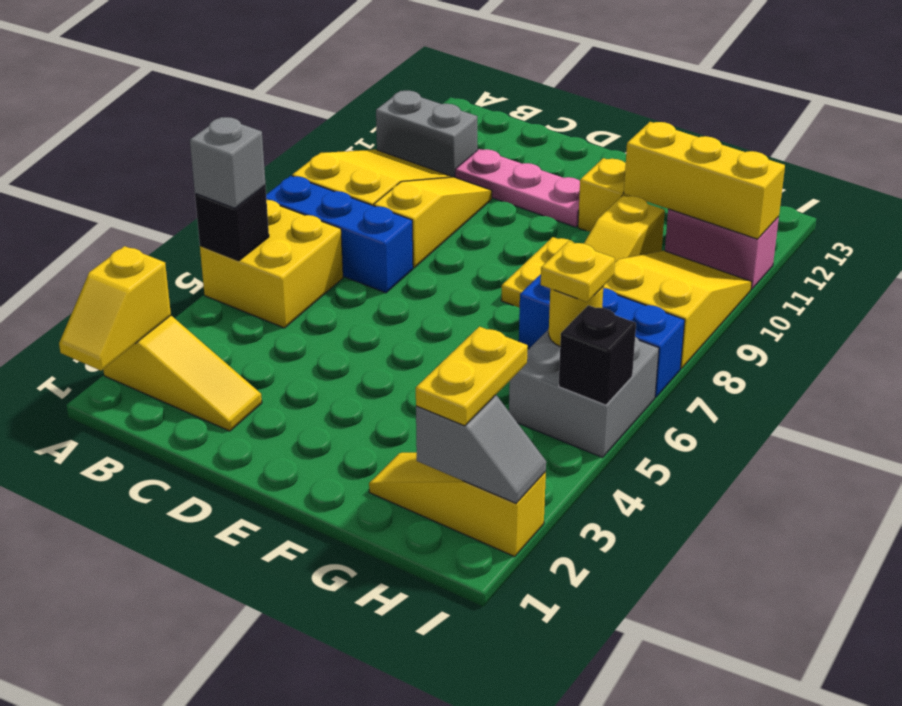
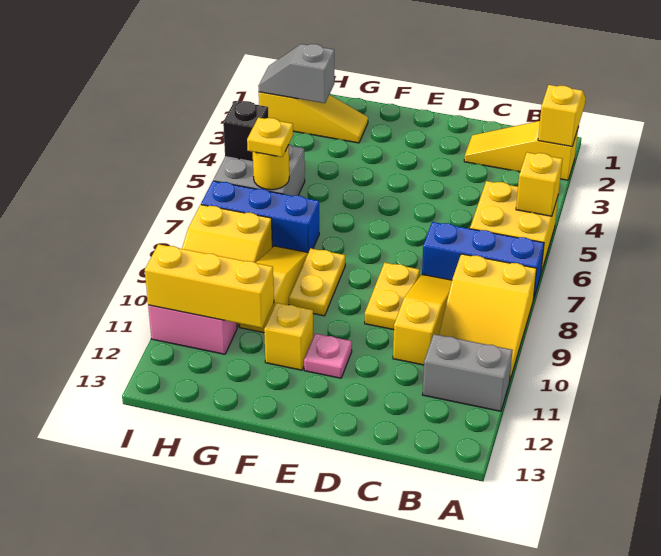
black 1x1 brick [195,186,269,261] -> yellow 1x1 brick [516,152,562,216]
grey 1x1 brick [190,117,266,208] -> none
yellow 1x3 slope [374,177,492,268] -> yellow 1x3 slope turned to [393,274,452,365]
pink 1x3 plate [455,149,580,227] -> pink 1x1 plate [304,334,352,378]
yellow 1x2 plate [416,327,528,426] -> yellow 1x2 plate moved to [365,263,420,330]

